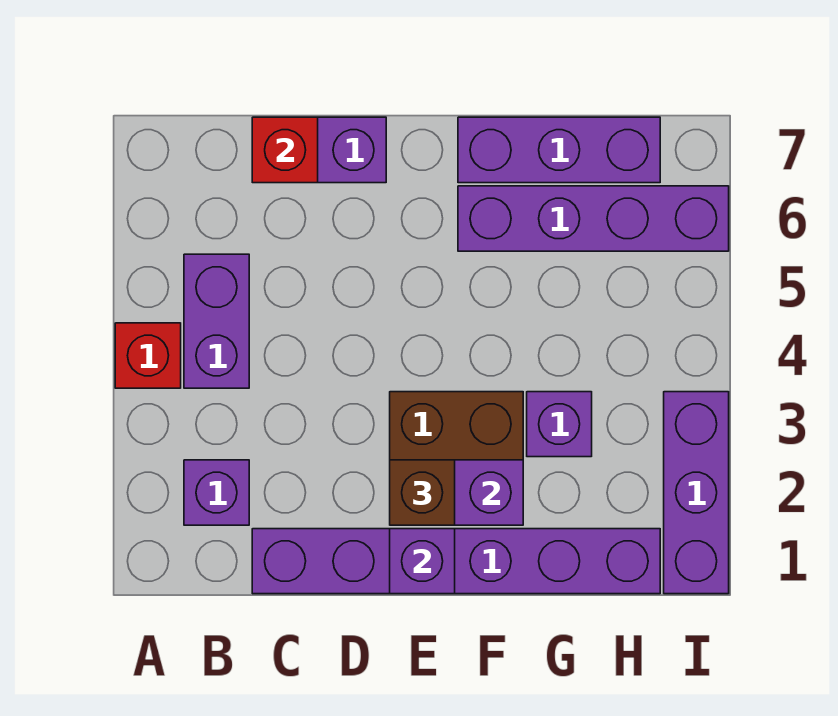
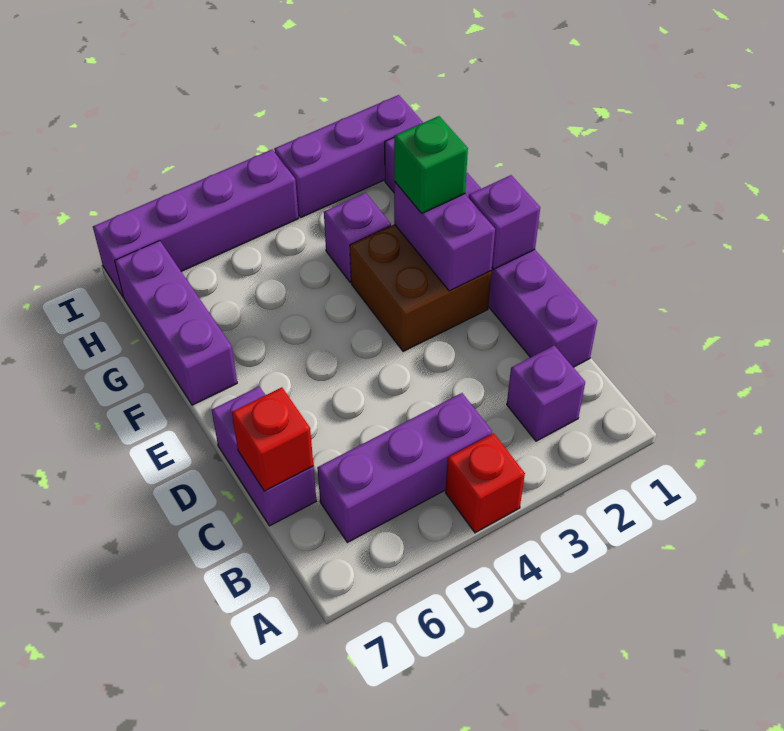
purple 1x2 brick [184,254,249,388] -> purple 1x3 brick [317,393,492,543]
brown 1x1 brick [390,460,455,525] -> none
none -> green 1x1 brick [394,116,468,213]
purple 1x4 brick [458,186,729,251] -> purple 1x4 brick turned to [93,150,298,298]

